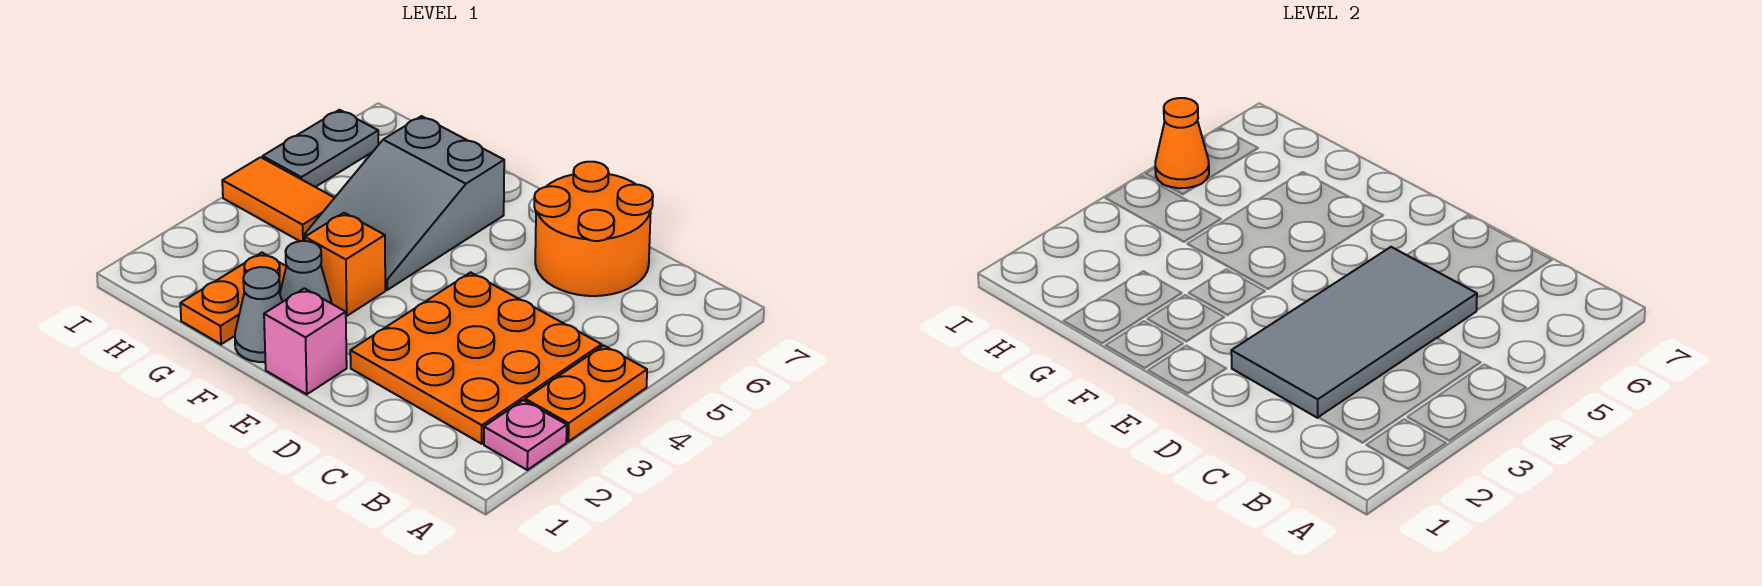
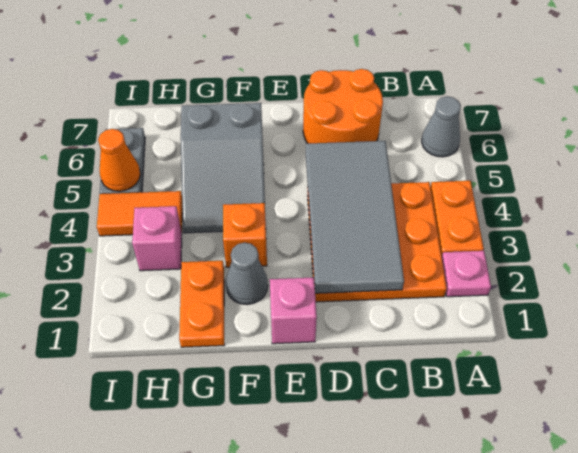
grey 1x1 cone [235,267,282,362] -> grey 1x1 cone moved to [422,96,461,157]
none -> pink 1x1 brick [132,206,182,271]

